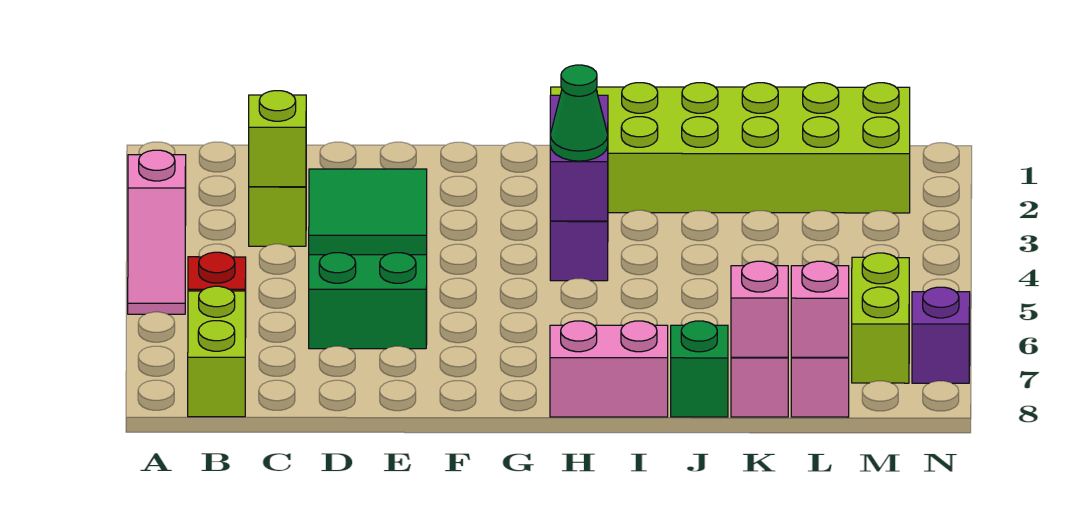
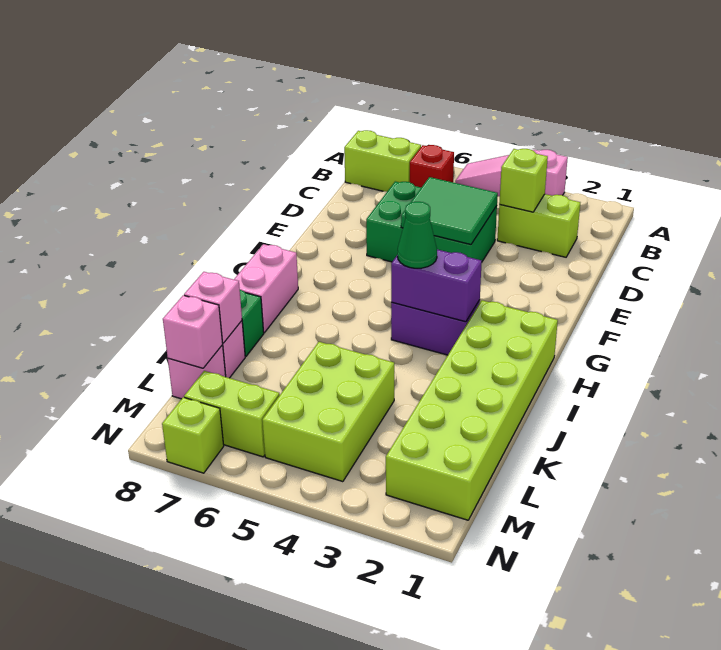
none -> lime 2x3 brick [262,342,394,482]
purple 1x1 brick [912,287,970,383] -> lime 1x1 brick [162,397,224,473]

